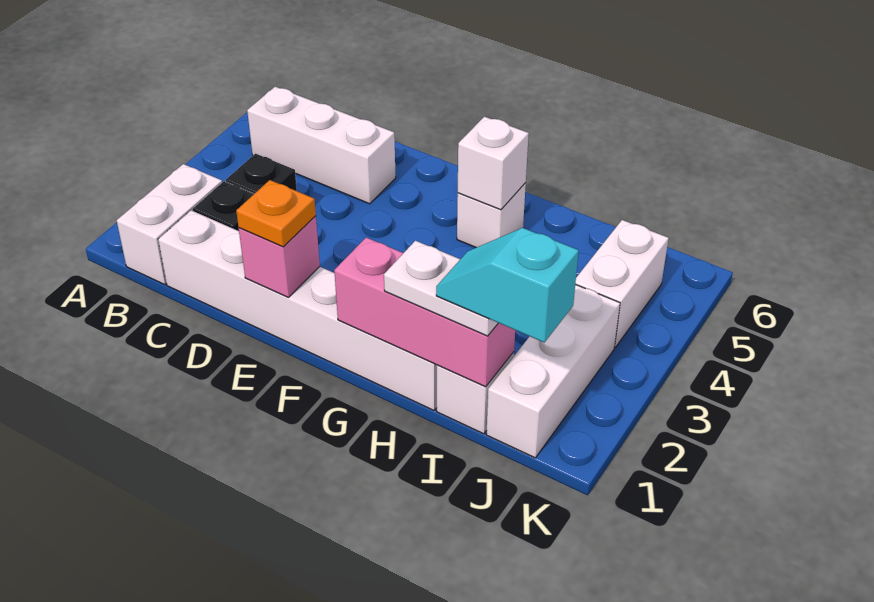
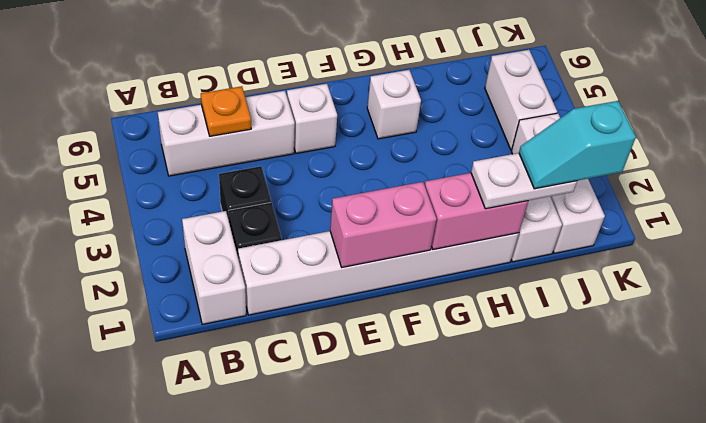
pink 1x1 brick [239,216,320,297] -> pink 1x2 brick [330,182,437,267]
orange 1x1 plate [236,180,316,247] -> orange 1x1 plate moved to [201,86,251,136]
pink 1x3 brick [334,237,515,387] -> pink 1x2 brick [425,173,528,250]
white 1x1 brick [458,117,529,210] -> white 1x1 brick moved to [287,84,337,153]

